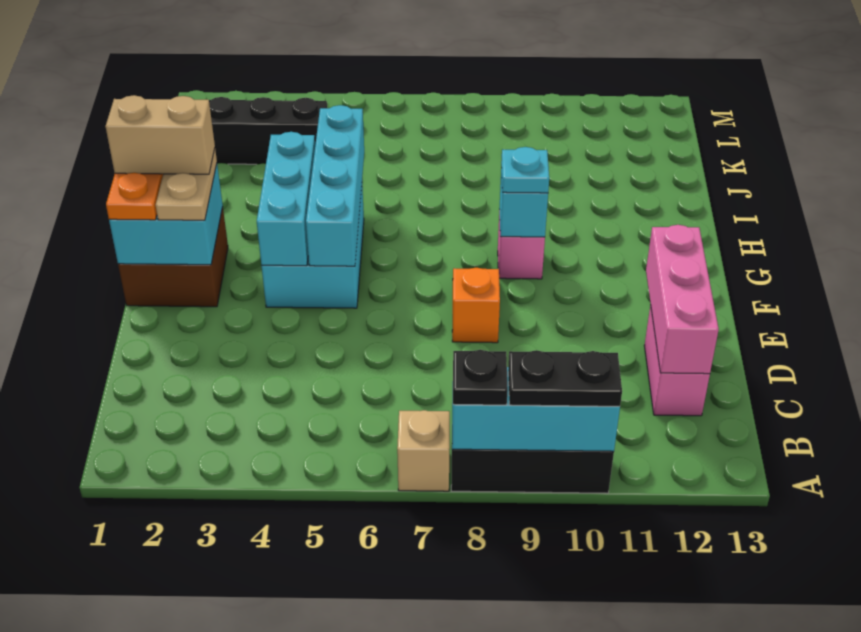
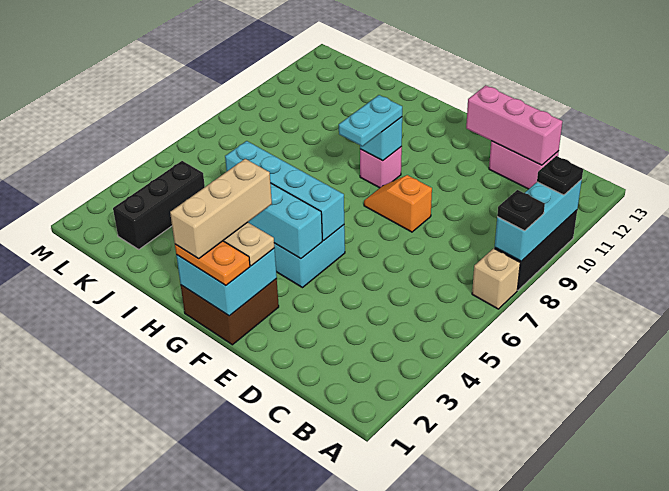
black 1x2 plate [508,350,622,406] -> black 1x1 plate [537,156,583,195]
tan 1x2 brick [106,95,215,174] -> tan 1x3 brick [170,159,272,259]
cyan 1x1 plate [501,147,549,193] -> cyan 1x2 plate [339,95,402,146]

